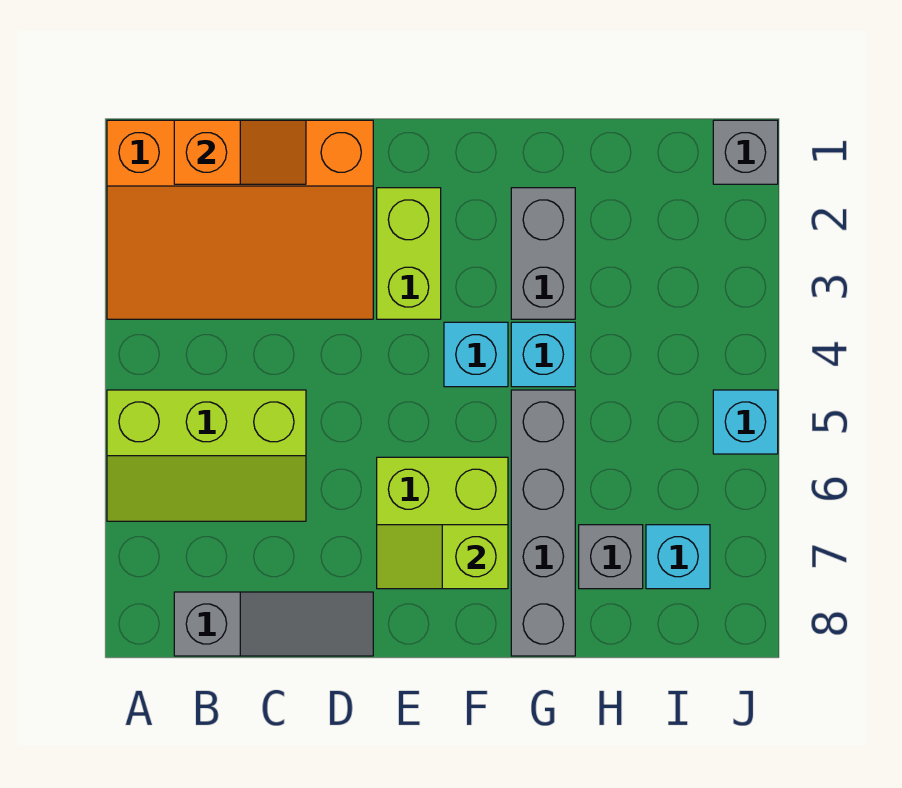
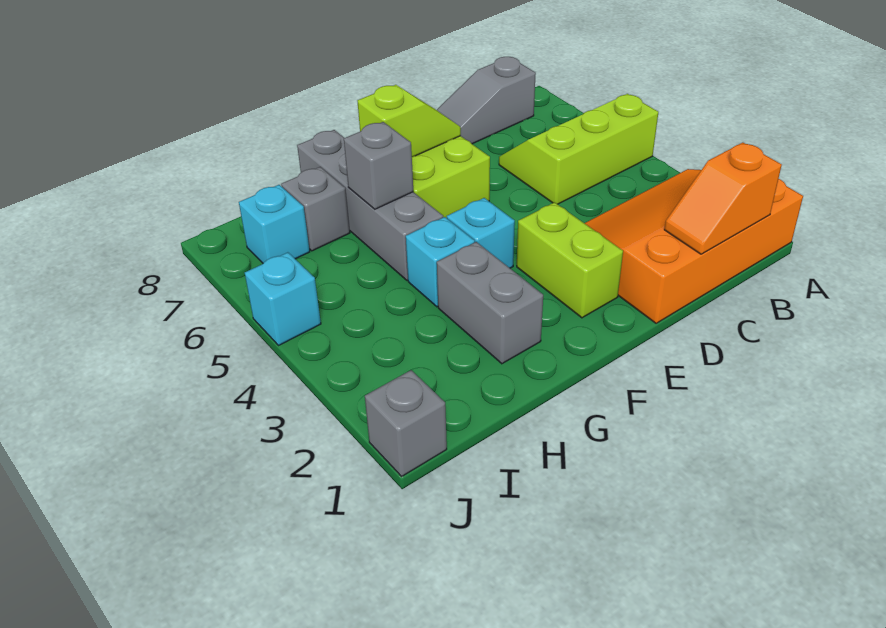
none -> grey 1x1 brick [344,122,413,209]

